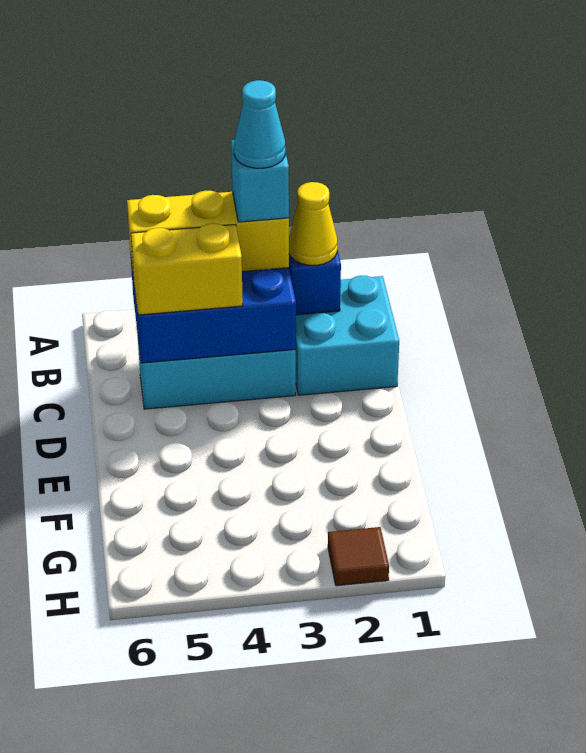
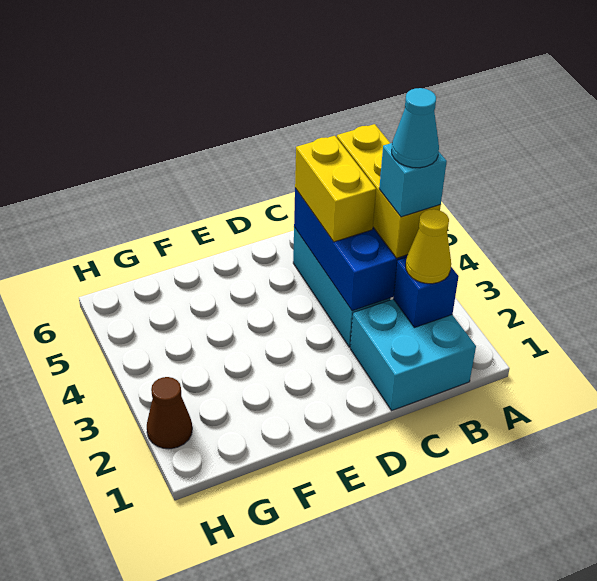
brown 1x1 tile [328,527,389,586] -> brown 1x1 cone [147,377,192,449]

